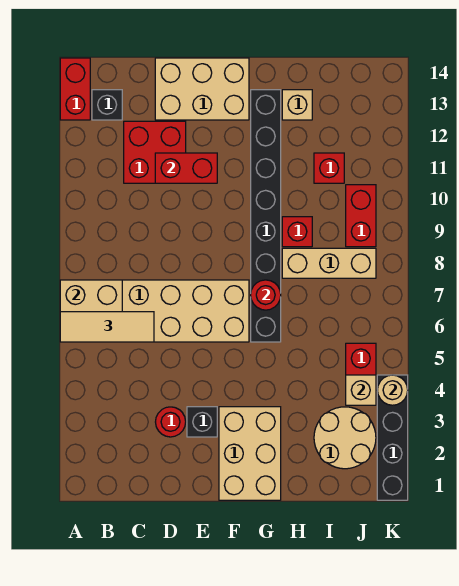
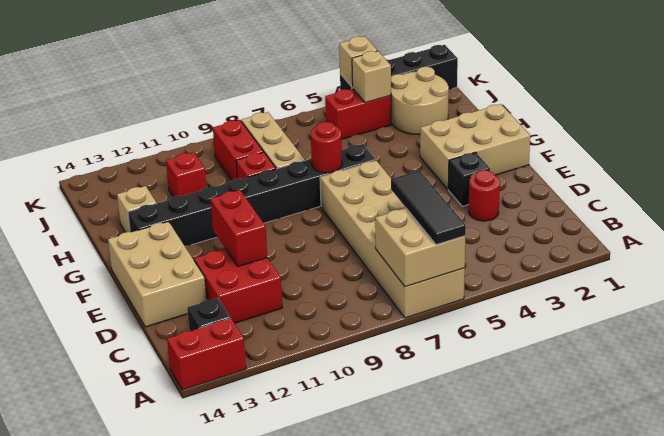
tan 1x3 tile [60,312,154,342] -> black 1x3 tile [391,171,466,245]
red 1x2 brick [346,185,376,247] -> red 1x2 brick turned to [213,120,263,180]
tan 1x1 round brick [377,375,408,405] -> tan 1x1 brick [339,36,378,87]

